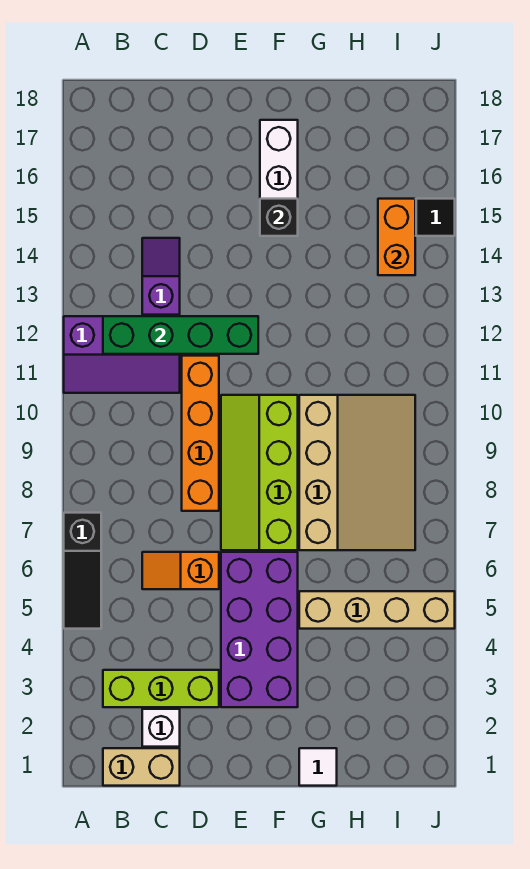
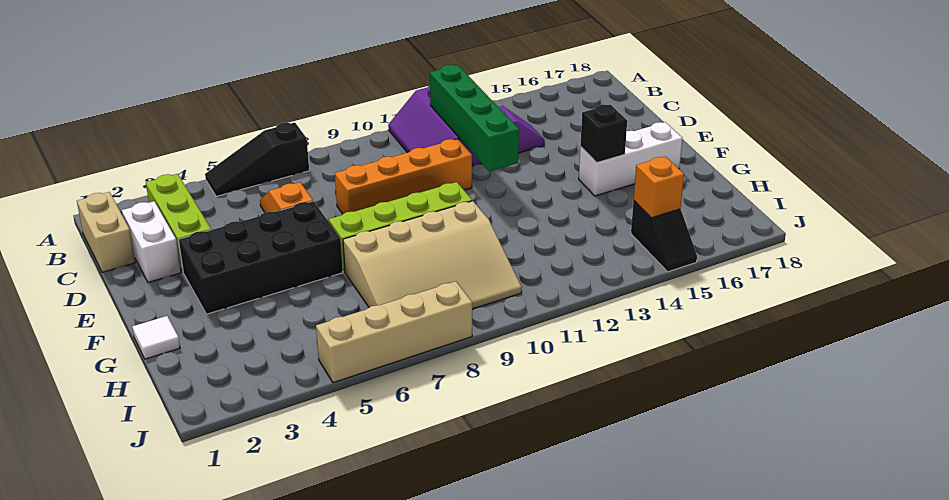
white 1x1 brick [142,709,180,747] -> white 1x2 brick [121,201,181,283]
purple 2x4 brick [221,552,298,707] -> black 2x4 brick [178,201,343,314]
tan 1x4 brick [299,591,455,629] -> tan 1x4 brick turned to [316,281,472,383]
orange 1x2 brick [378,199,415,275] -> orange 1x1 brick [634,156,684,218]

